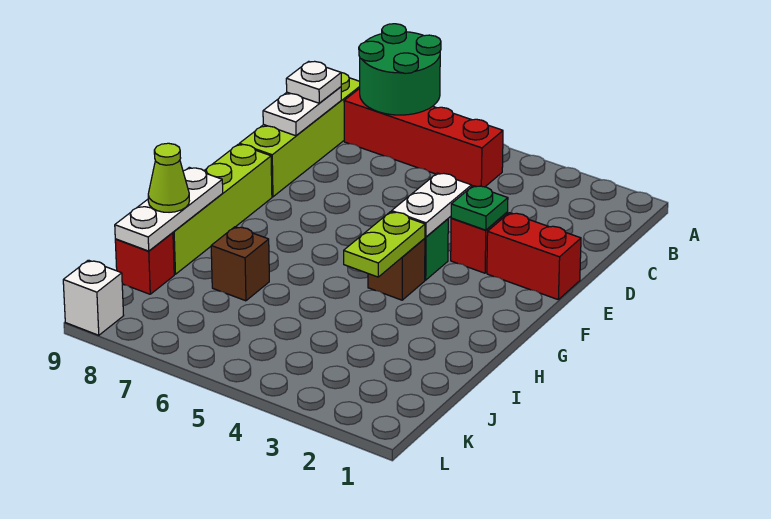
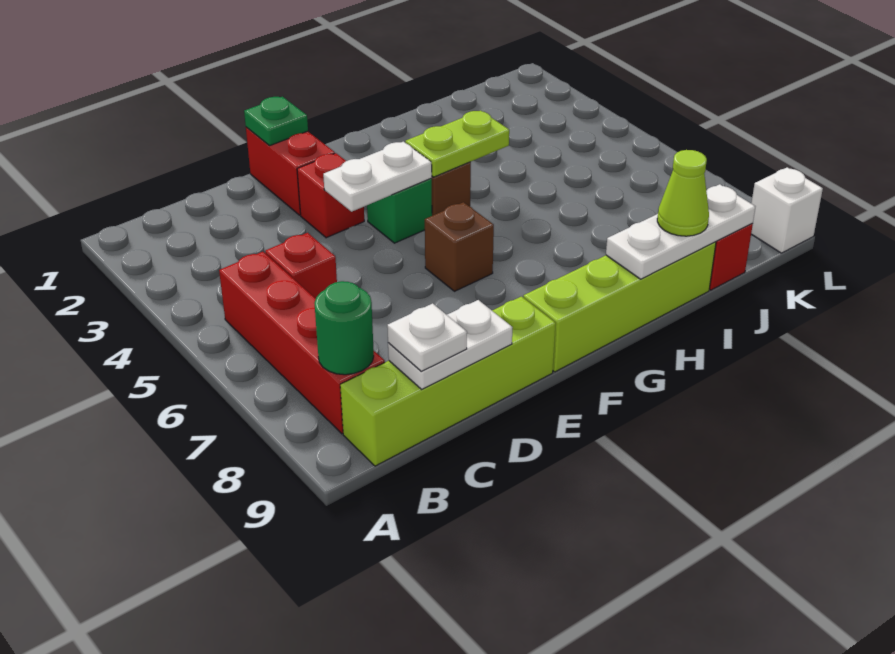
green 2x2 round brick [359,24,441,115] -> green 1x1 round brick [315,281,374,375]
none -> red 1x1 brick [265,233,337,298]
green 1x1 plate [451,186,508,230] -> green 1x1 plate moved to [244,97,308,145]
brown 1x1 brick [211,227,269,301] -> brown 1x1 brick moved to [425,202,494,291]

